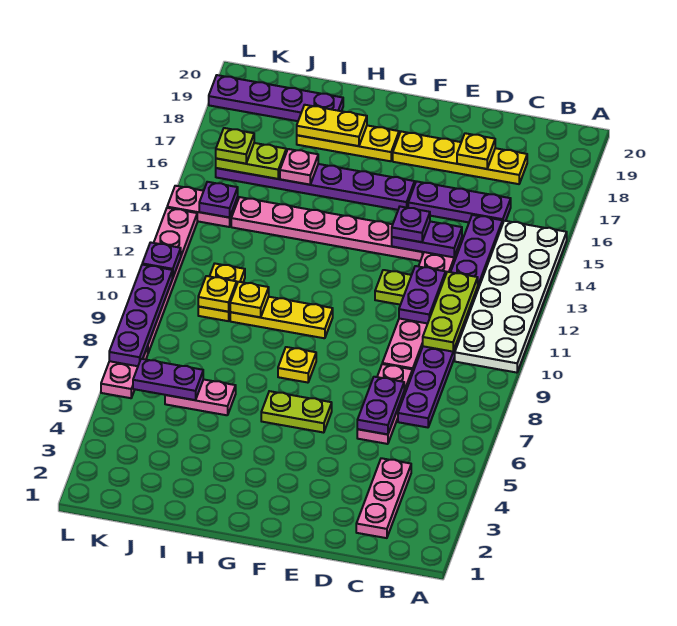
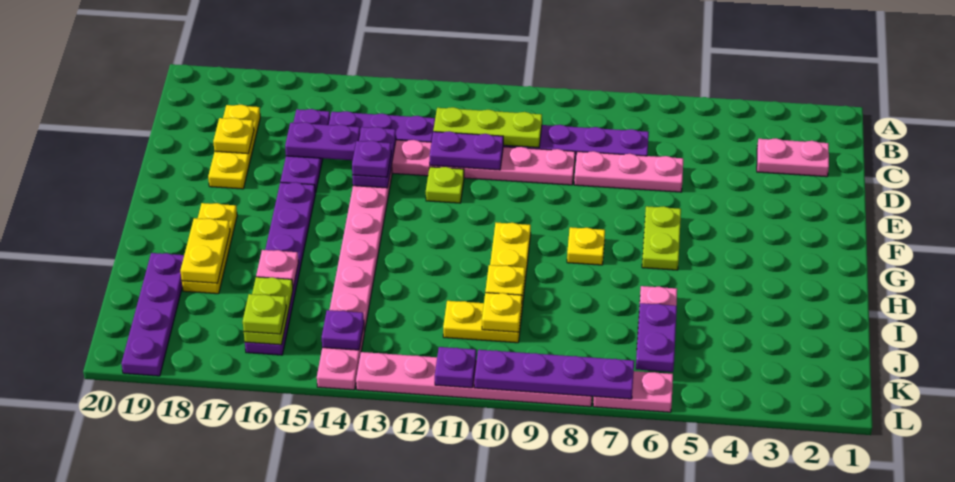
white 2x6 plate [455,221,567,373] -> none
pink 1x3 plate [356,458,411,538] -> pink 1x2 plate [757,138,829,177]
yellow 1x4 plate [393,132,527,184] -> yellow 1x3 plate [208,105,260,189]
purple 1x2 plate [357,377,404,434] -> purple 1x2 plate moved to [285,122,360,160]

